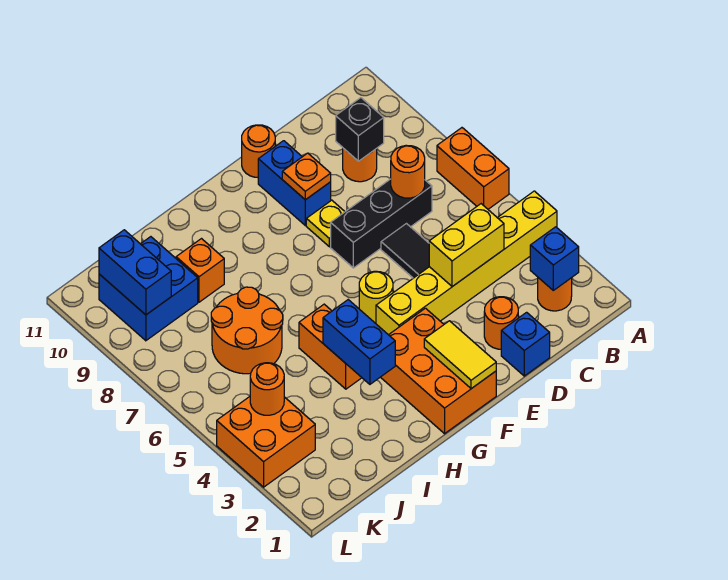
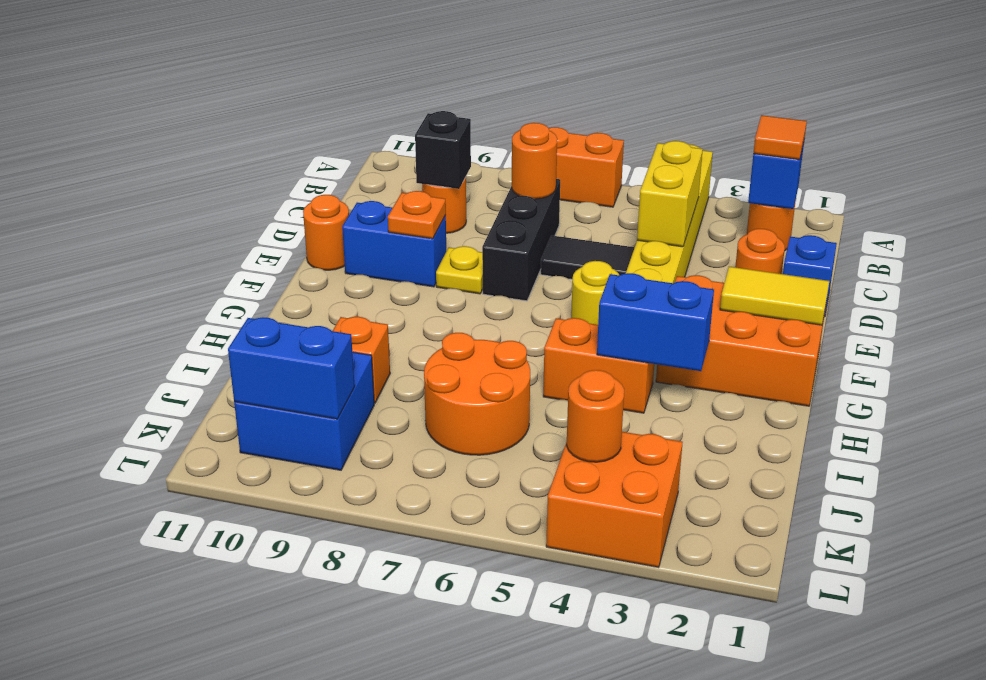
none -> orange 1x1 tile [753,115,807,160]

